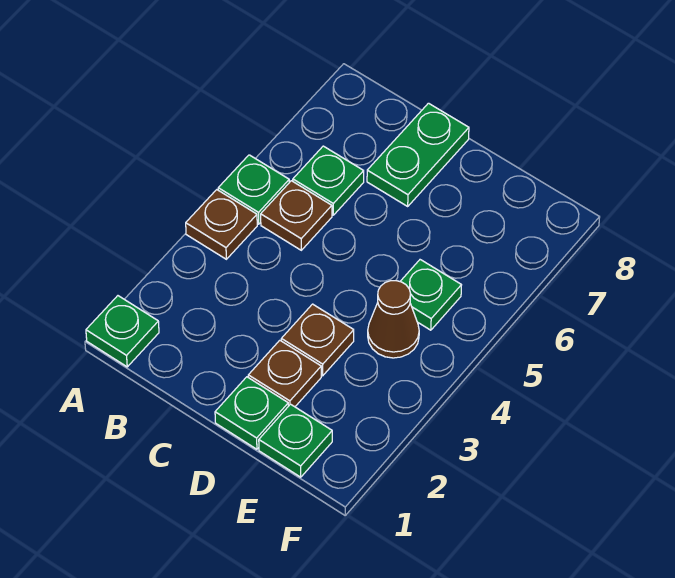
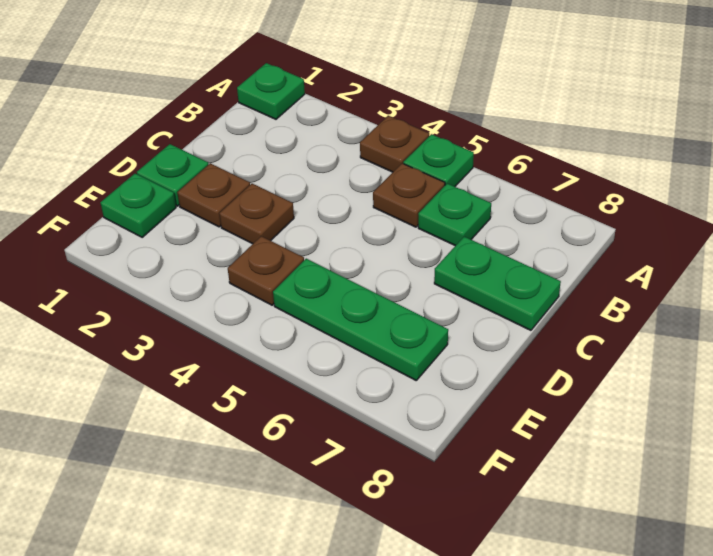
brown 1x1 cone [368,281,419,358] -> brown 1x1 plate [228,236,304,305]
green 1x1 plate [400,260,461,330] -> green 1x3 plate [273,259,448,380]

